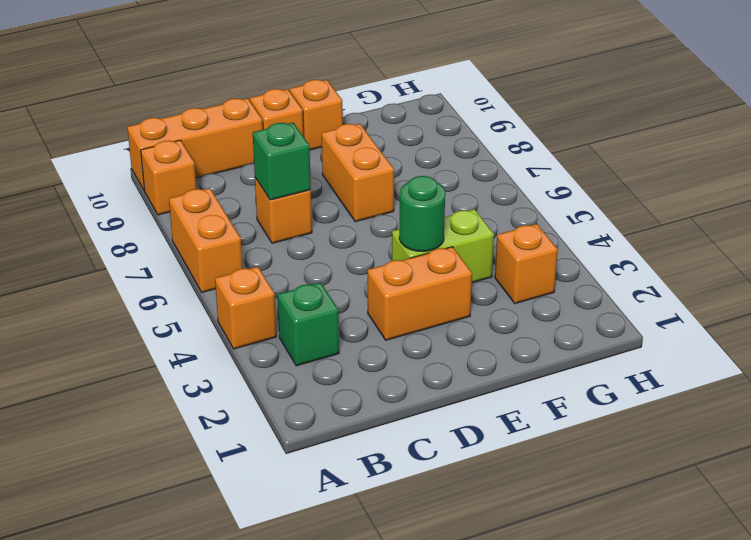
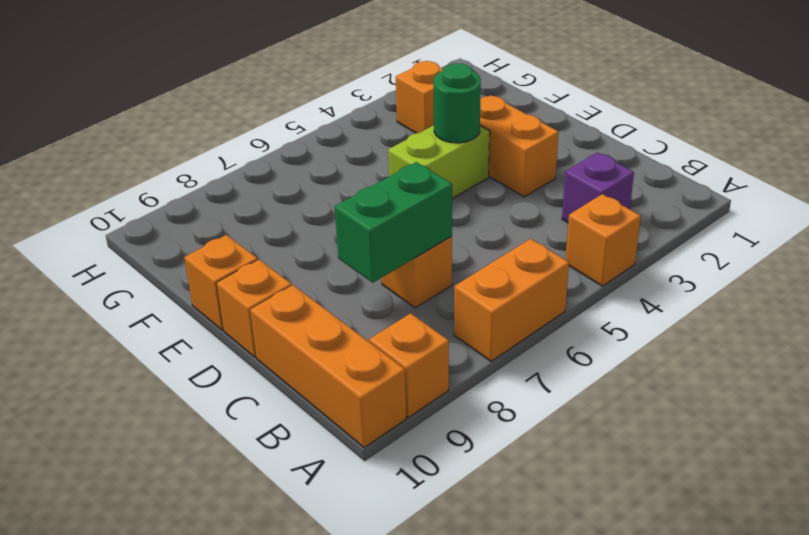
green 1x1 brick [278,282,339,366] -> purple 1x1 brick [562,152,634,223]
green 1x1 brick [253,123,311,200] -> green 1x2 brick [335,162,452,283]
lime 1x2 brick [392,209,494,283] -> lime 1x2 brick turned to [388,125,490,198]
orange 1x2 brick [322,124,394,222] -> none

